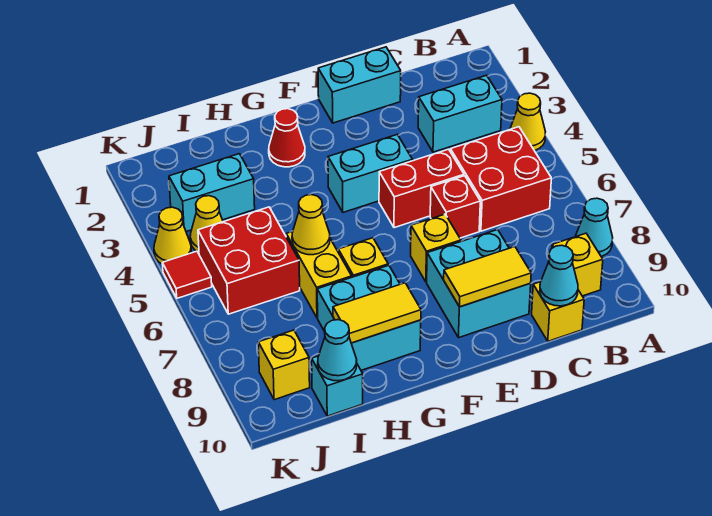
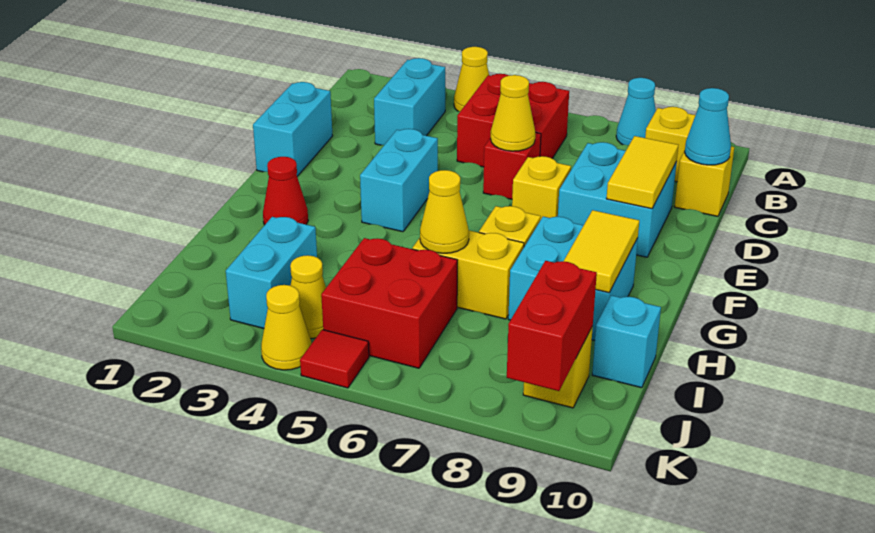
red 1x2 brick [379,149,464,228] -> red 1x2 brick moved to [507,261,597,391]
none -> yellow 1x1 cone [491,75,535,151]
cyan 1x1 cone [318,320,357,381] -> none

